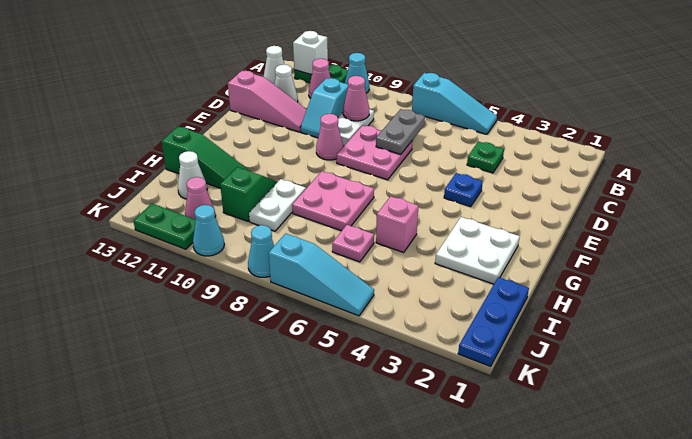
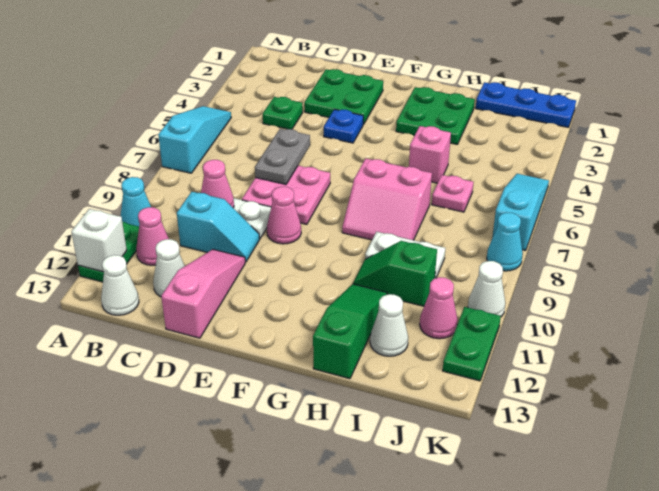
grey 1x2 plate [376,109,425,154] -> grey 1x2 plate turned to [255,129,310,184]
none -> green 2x2 plate [304,69,383,124]
white 2x2 plate [435,217,520,284] -> green 2x2 plate [396,87,475,144]
pink 2x2 plate [292,171,374,231] -> pink 2x2 slope [342,158,432,240]
cyan 1x1 cone [193,205,224,256] -> white 1x1 cone [468,261,505,317]

